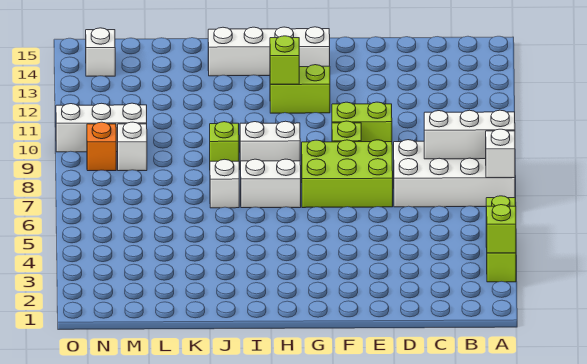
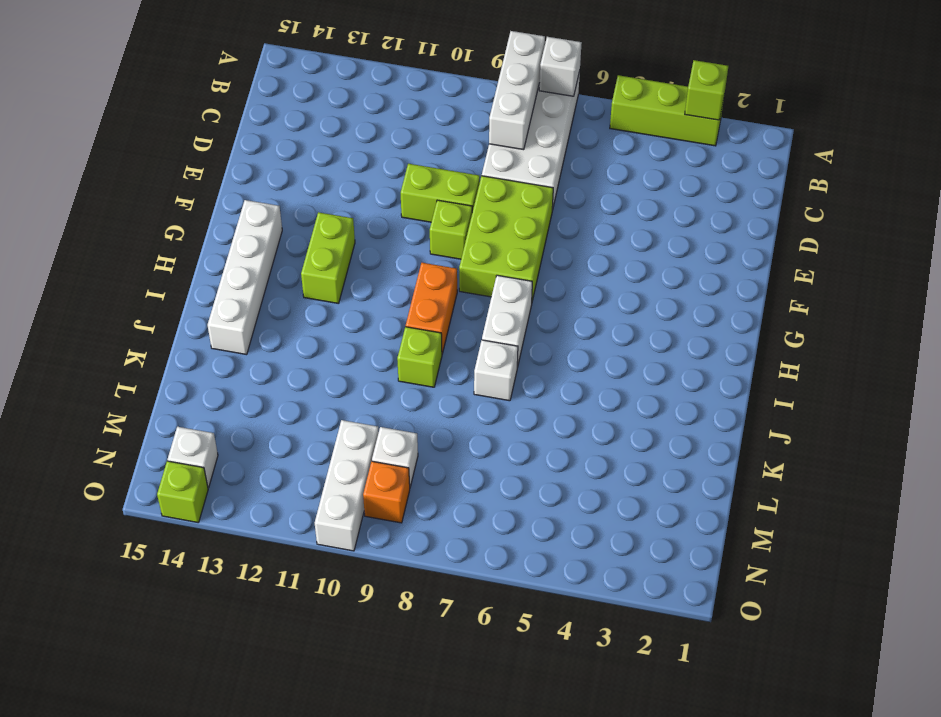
lime 1x2 brick [332,102,392,142] -> lime 1x2 brick turned to [401,164,480,222]
white 1x2 brick [240,121,300,170] -> orange 1x2 brick [406,263,457,354]
lime 1x1 brick [270,36,299,84] -> lime 1x1 brick moved to [157,461,208,523]

